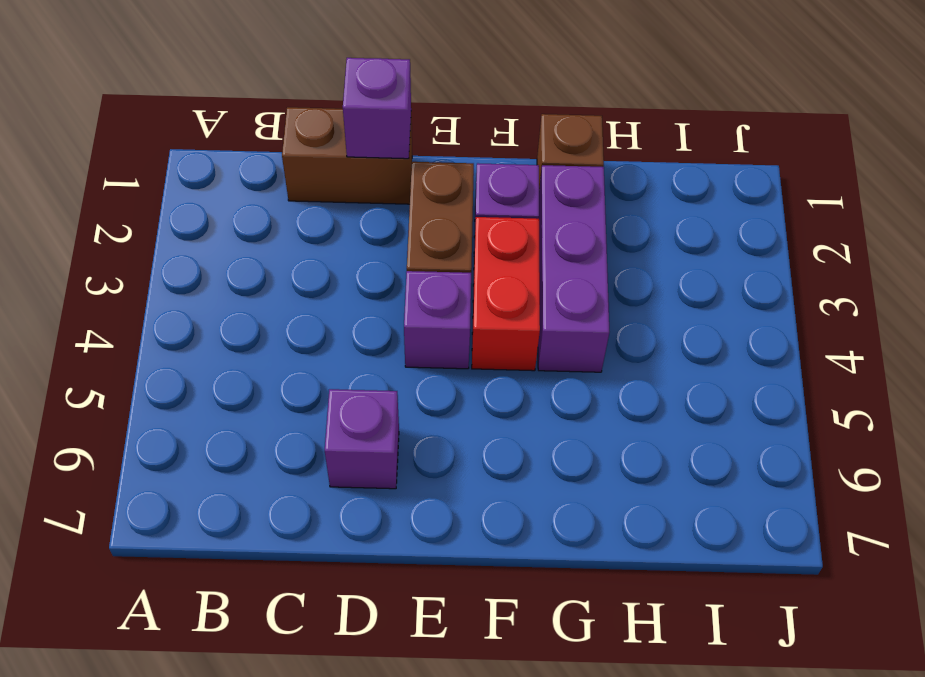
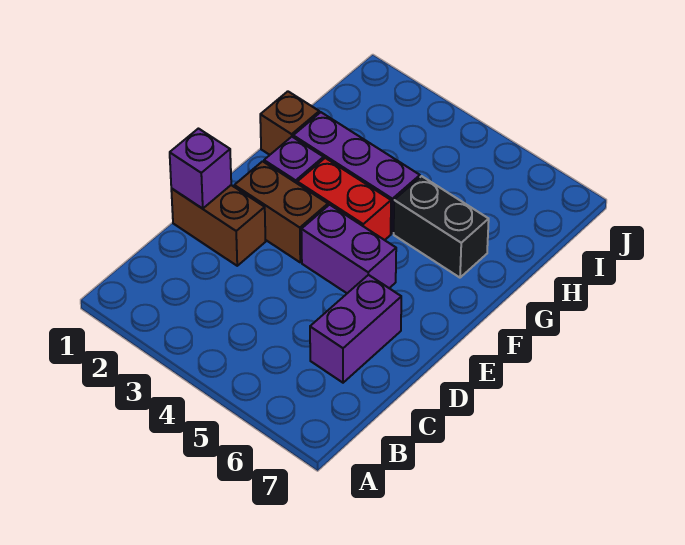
brown 1x2 brick [282,107,412,204] -> brown 1x2 brick turned to [171,185,265,266]
purple 1x1 brick [325,389,399,489] -> purple 1x2 brick [310,275,401,383]
purple 1x1 brick [404,271,471,369] -> purple 1x2 brick [301,205,396,293]
none -> black 1x2 brick [394,176,489,278]

